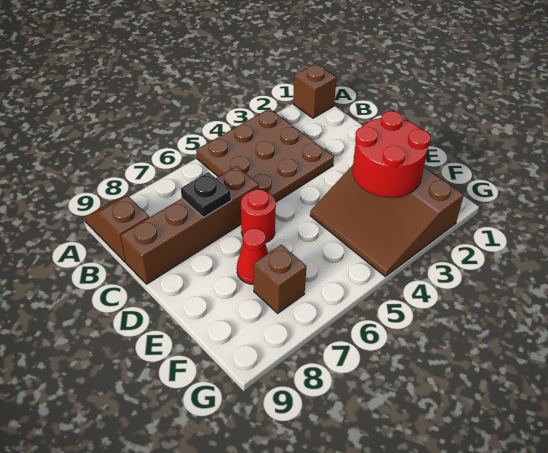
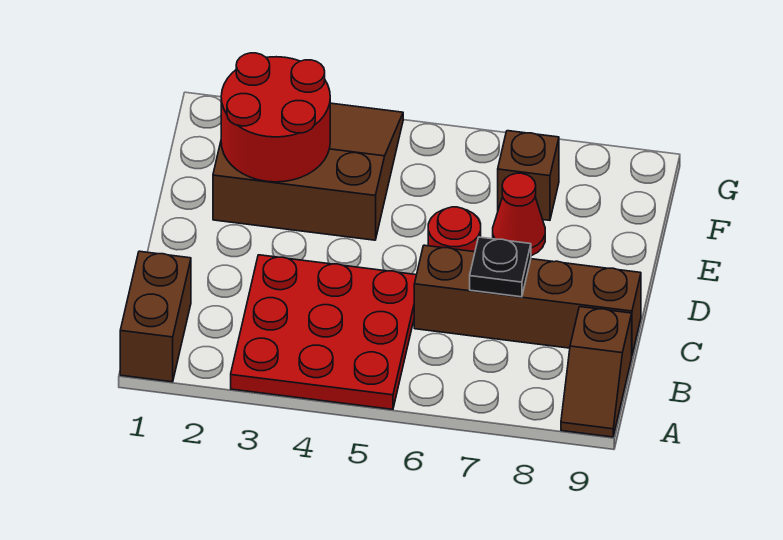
brown 1x1 brick [293,63,337,118] -> brown 1x2 brick [120,251,191,382]
brown 3x3 plate [196,109,334,202] -> red 3x3 plate [231,255,416,409]
brown 3x3 slope [310,165,464,276] -> brown 3x3 slope turned to [213,103,403,240]

